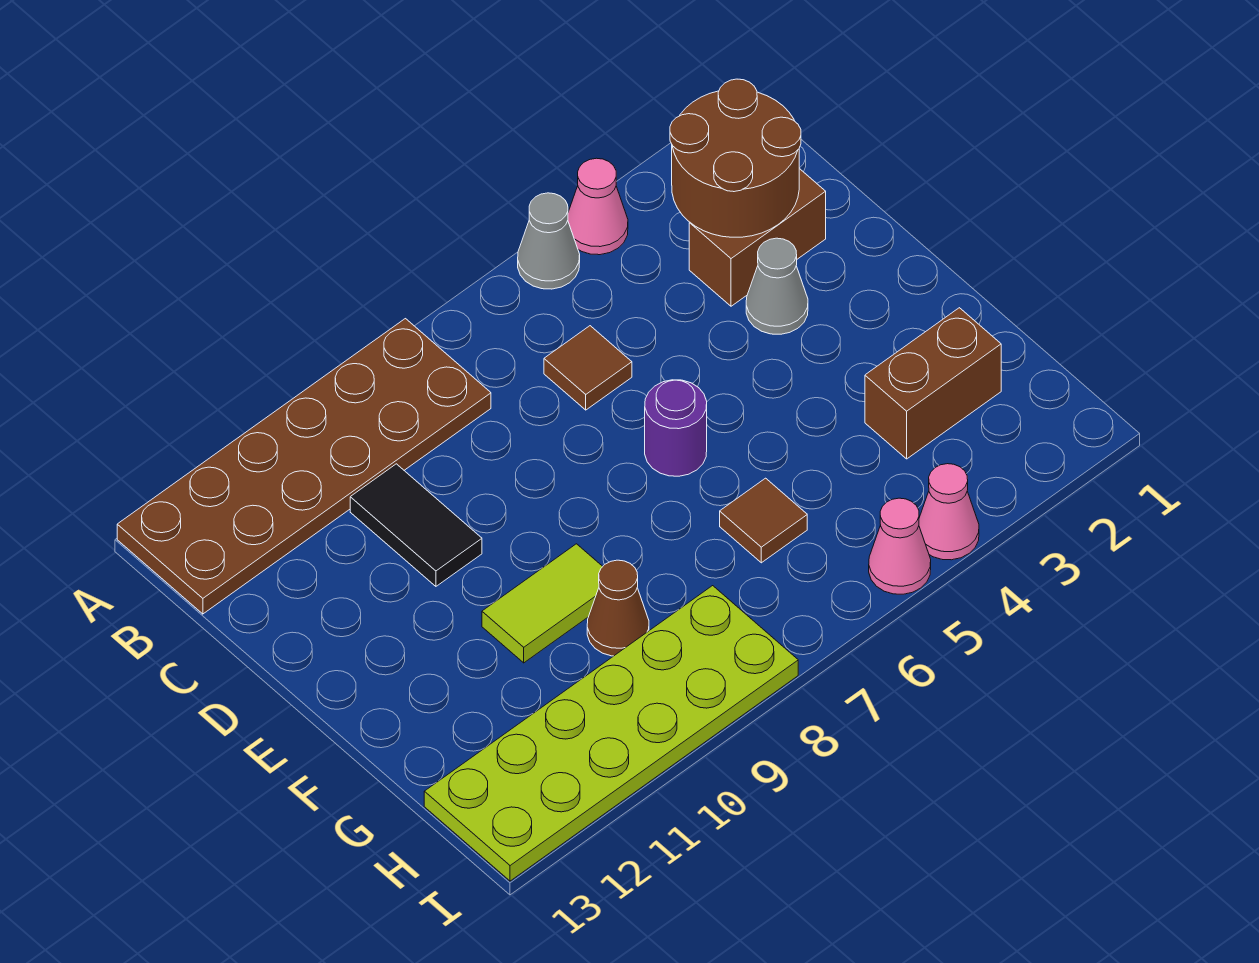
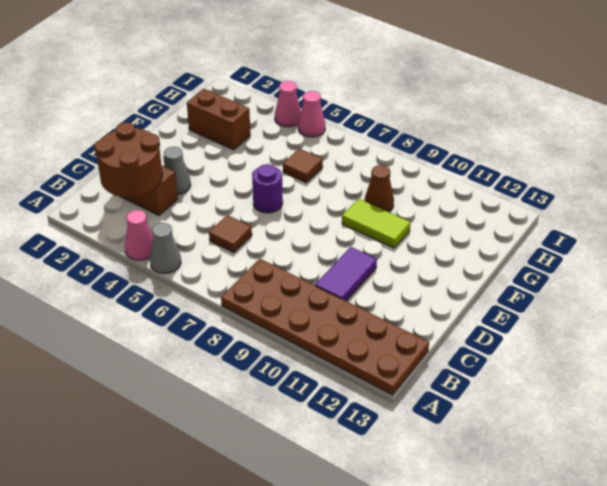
black 1x2 tile [350,464,482,586] -> purple 1x2 tile [315,247,377,301]
lime 2x6 plate [424,586,798,881] -> none

